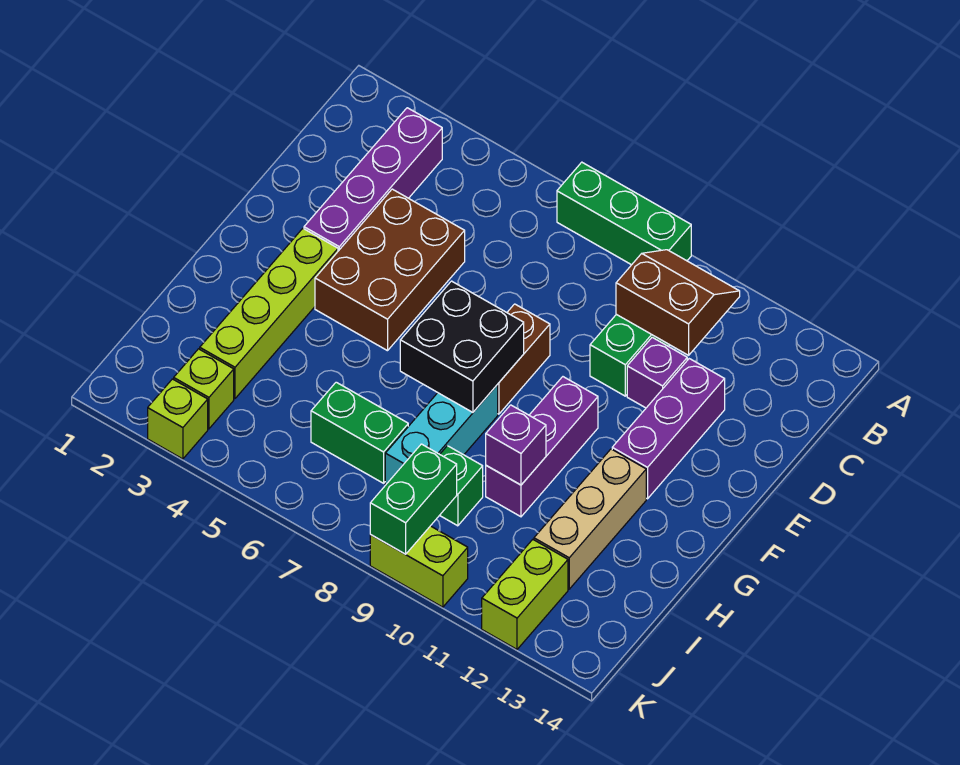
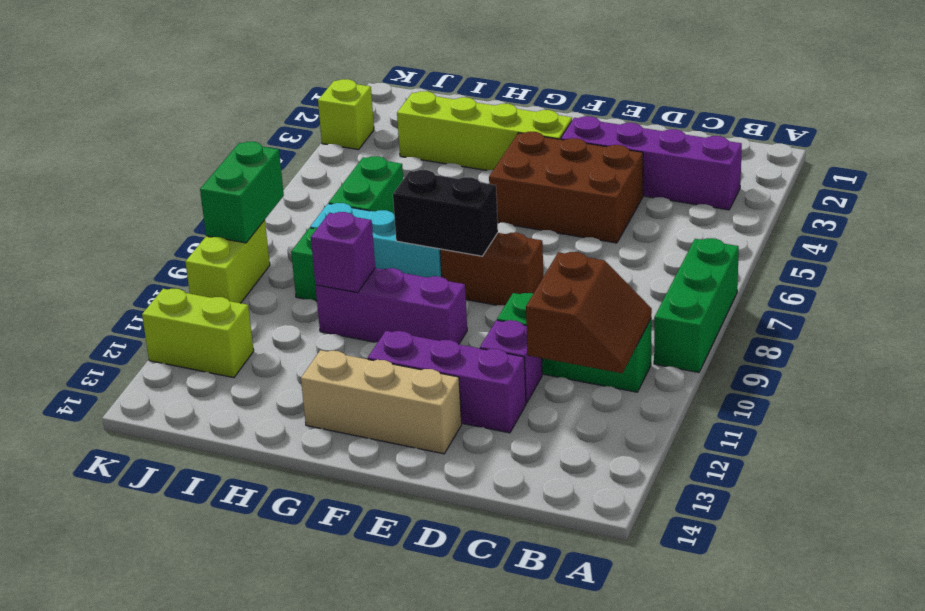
black 2x2 brick [400,281,524,412] -> black 1x2 brick [393,170,498,256]
tan 1x3 brick [534,449,646,589] -> tan 1x3 brick moved to [301,350,462,454]
lime 1x1 brick [174,349,234,429] -> none
green 1x2 brick [370,444,457,554] -> green 1x2 brick turned to [200,142,284,243]

